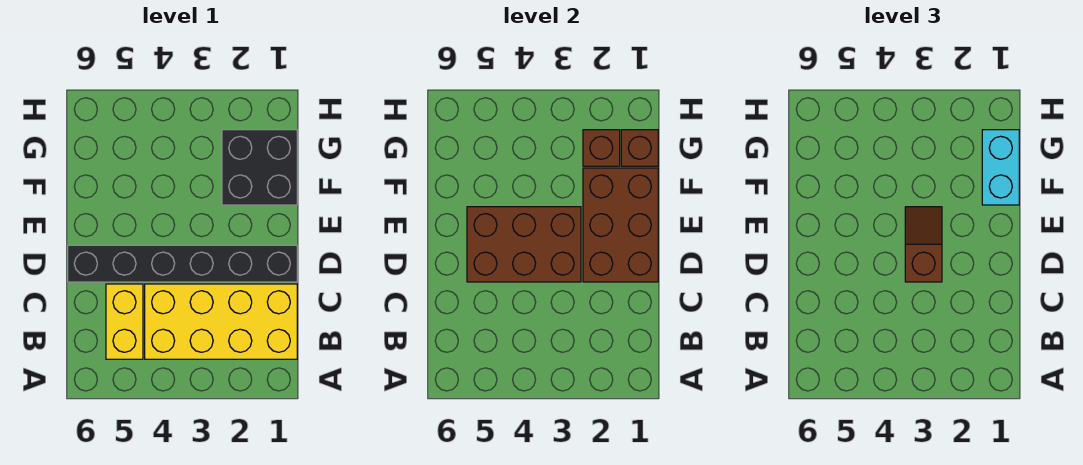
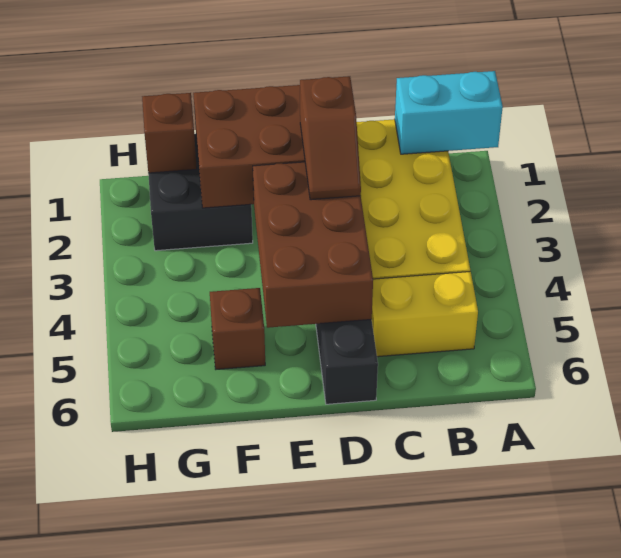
brown 1x2 slope [905,207,942,282] -> brown 1x2 slope turned to [300,76,361,200]
cyan 1x2 brick [982,130,1019,205] -> cyan 1x2 brick moved to [395,71,503,154]
brown 1x1 brick [583,130,620,166] -> brown 1x1 brick moved to [210,288,265,369]

